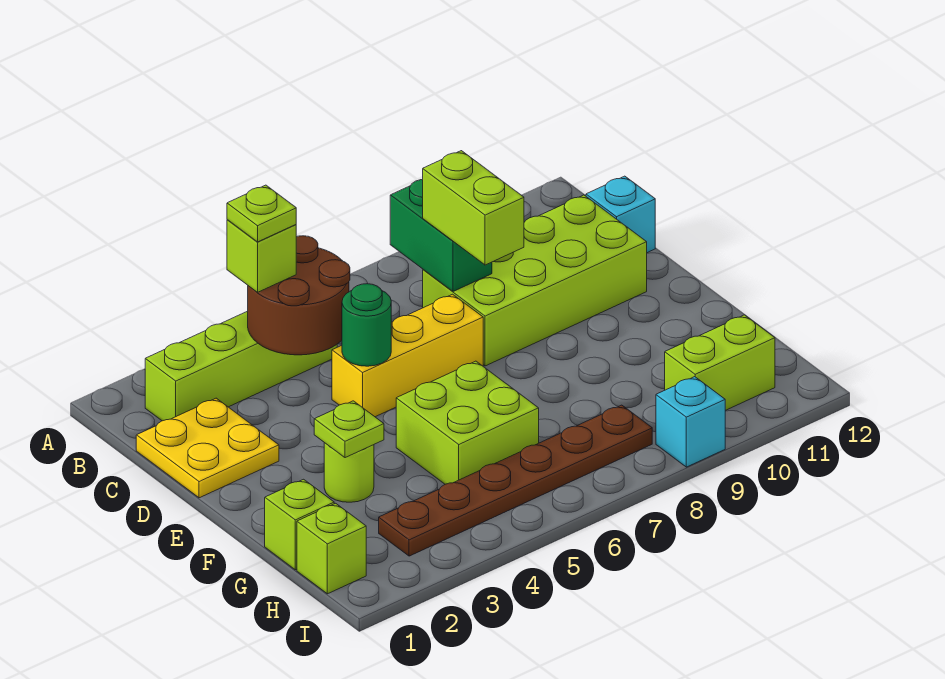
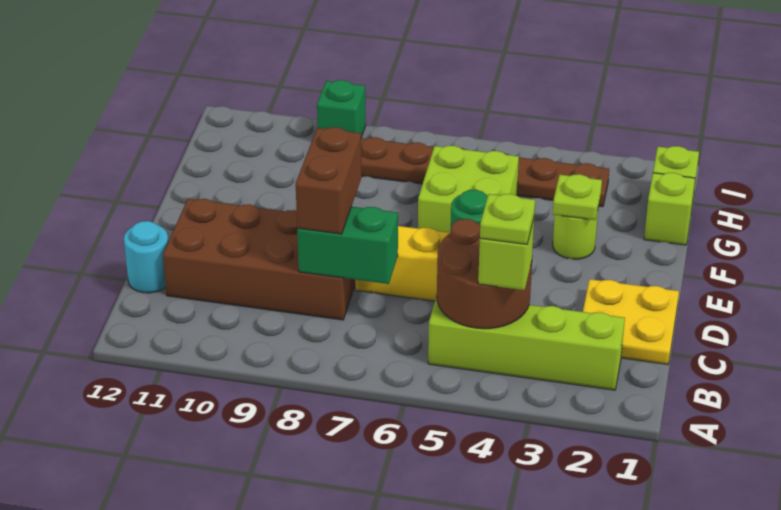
green 1x2 brick [390,180,492,291] -> green 1x2 brick turned to [297,206,398,284]
lime 2x4 brick [423,195,647,366] -> brown 2x4 brick [163,199,355,320]
lime 1x2 brick [423,151,524,265] -> brown 1x2 brick [296,127,362,234]
cyan 1x1 brick [586,176,655,253] -> cyan 1x1 round brick [124,221,168,293]
lime 1x2 brick [665,315,775,410] -> none
cyan 1x1 brick [656,377,725,467] -> green 1x1 brick [317,80,366,137]

